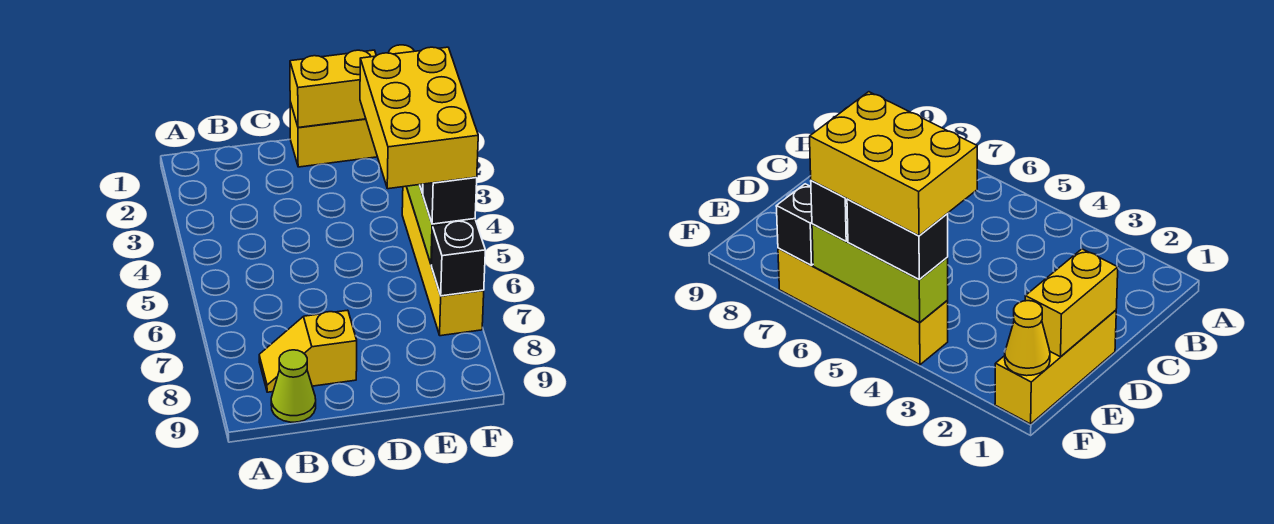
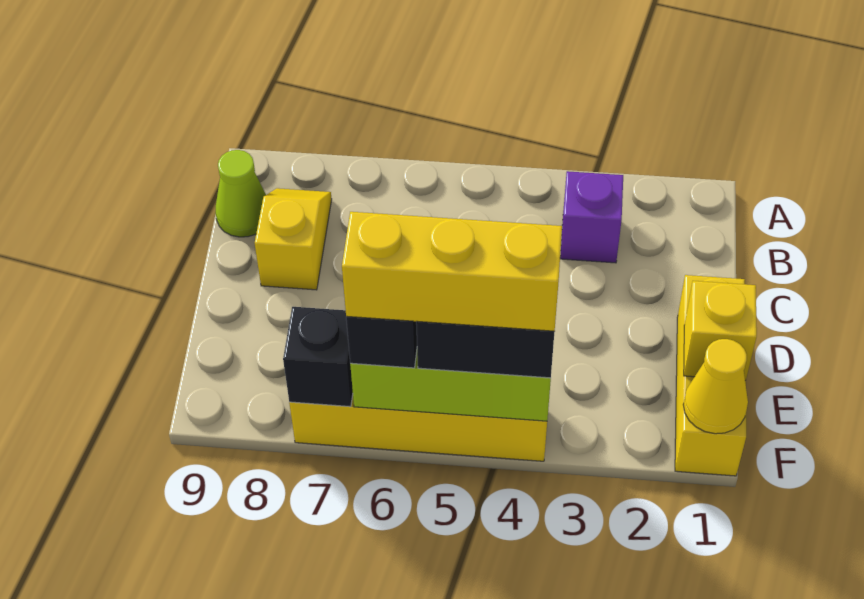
none -> purple 1x1 brick [560,171,623,263]
yellow 1x2 brick [290,50,376,128] -> yellow 1x1 brick [684,281,757,380]
yellow 2x3 brick [360,47,478,189] -> yellow 1x3 brick [342,212,562,331]

